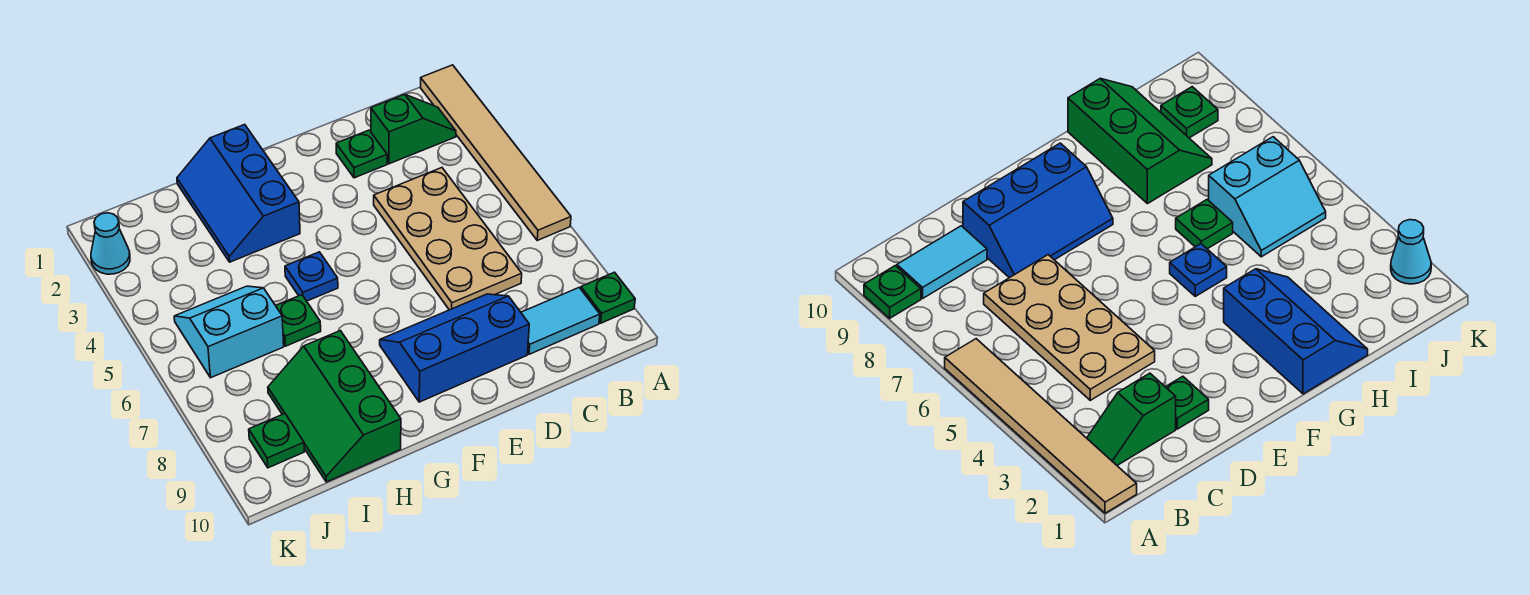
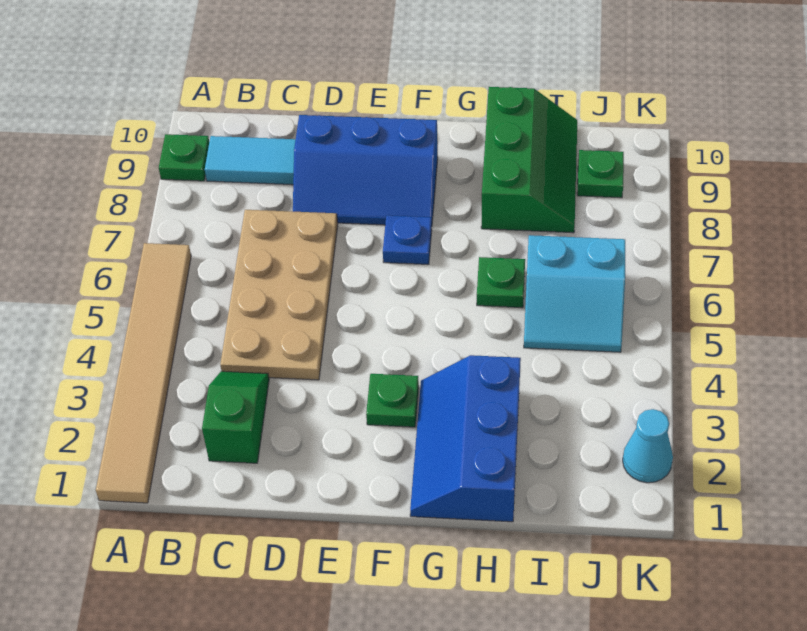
green 1x2 slope [371,94,456,164] -> green 1x2 slope turned to [202,371,269,463]
green 1x1 plate [336,130,387,178] -> green 1x1 plate moved to [366,374,419,427]
blue 2x3 slope [177,124,300,262] -> blue 2x3 slope turned to [410,355,521,522]
blue 1x1 plate [285,252,338,301] -> blue 1x1 plate moved to [383,215,432,264]

